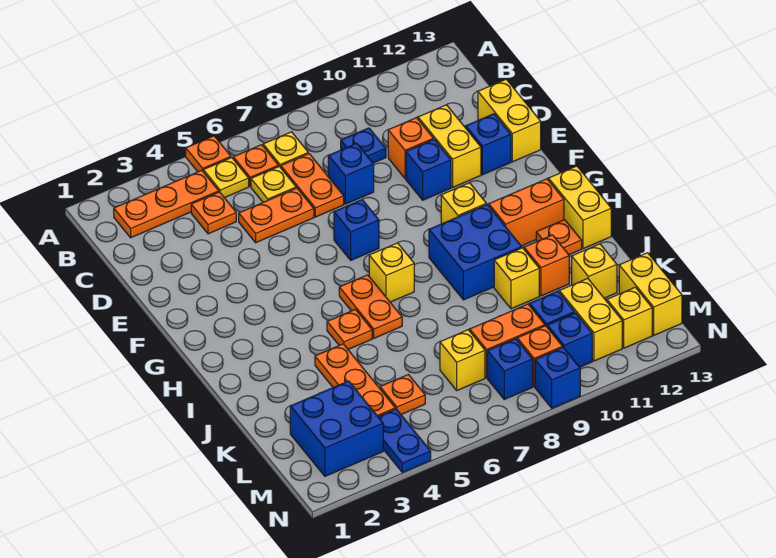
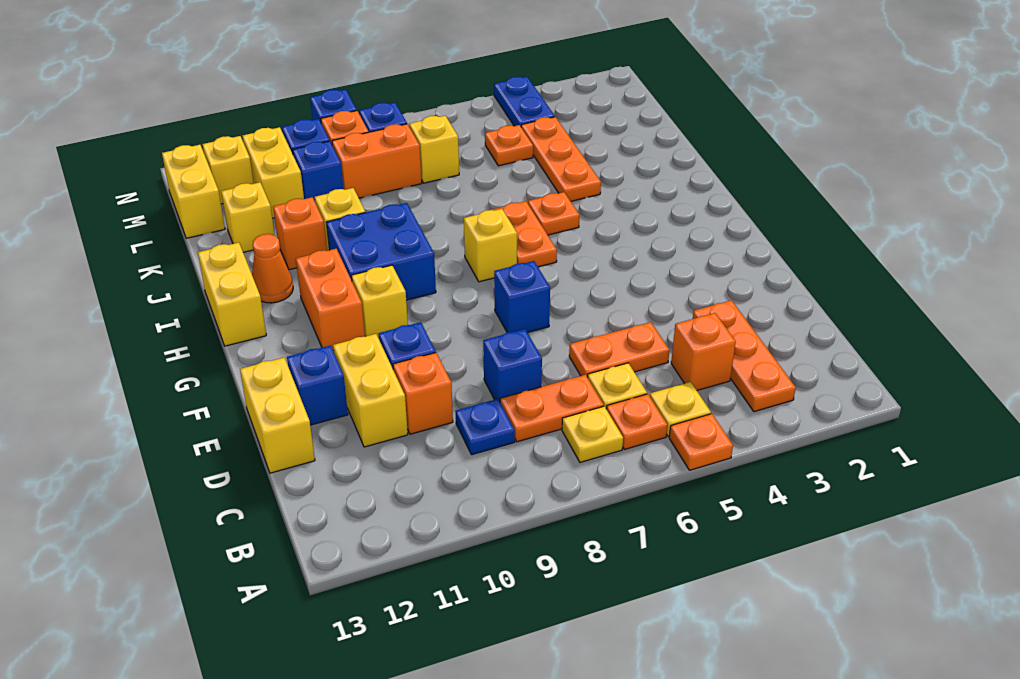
orange 1x3 plate [114,170,219,238] -> orange 1x3 plate turned to [693,300,796,412]
orange 1x1 plate [191,192,236,234] -> orange 1x1 brick [671,313,736,390]
orange 1x2 plate [281,154,344,217] -> orange 1x2 plate turned to [500,375,604,442]
orange 1x2 brick [489,179,564,246] -> orange 1x2 brick turned to [296,249,365,351]
orange 1x1 plate [536,220,582,255] -> orange 1x1 cone [252,234,293,303]
blue 2x2 brick [290,381,383,476] -> none

